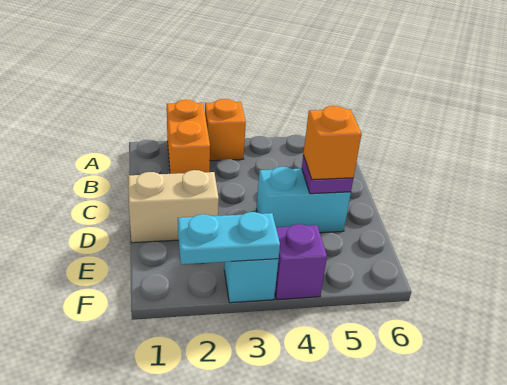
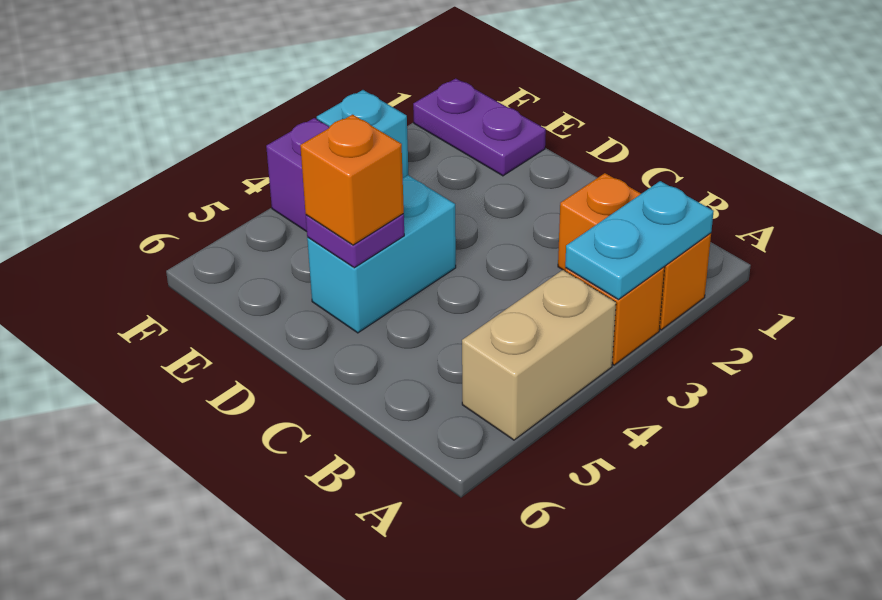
tan 1x2 brick [128,170,219,243] -> tan 1x2 brick moved to [462,270,616,440]
none -> purple 1x2 plate [413,78,546,176]
cyan 1x2 plate [178,212,280,264] -> cyan 1x2 plate moved to [565,181,714,300]

